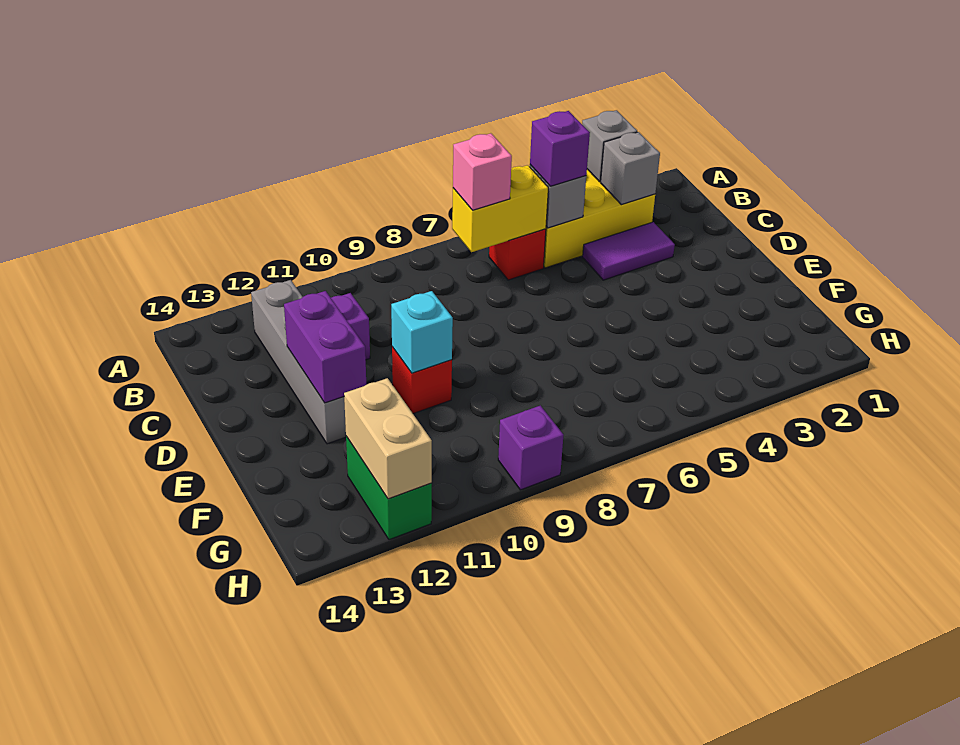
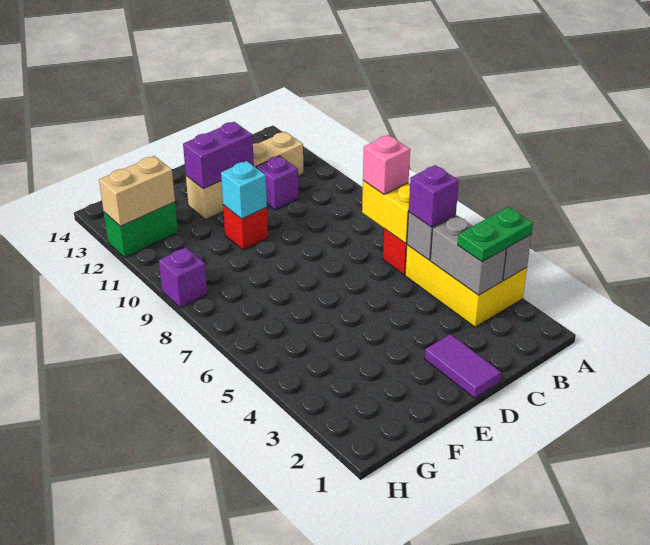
none -> green 1x2 plate [458,207,533,262]
grey 1x1 brick [601,132,660,205] -> grey 1x2 brick [430,216,506,295]
grey 1x4 brick [251,280,346,444] -> tan 1x4 brick [186,132,303,219]
purple 1x2 tile [583,222,675,280] -> purple 1x2 tile moved to [425,334,501,398]

